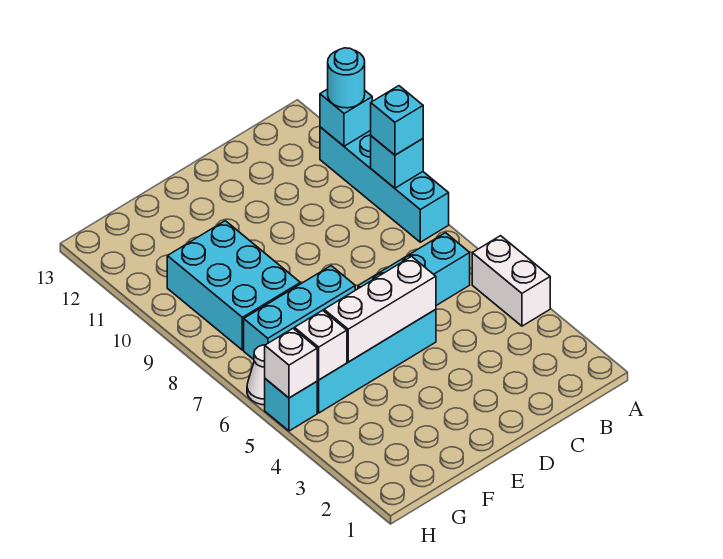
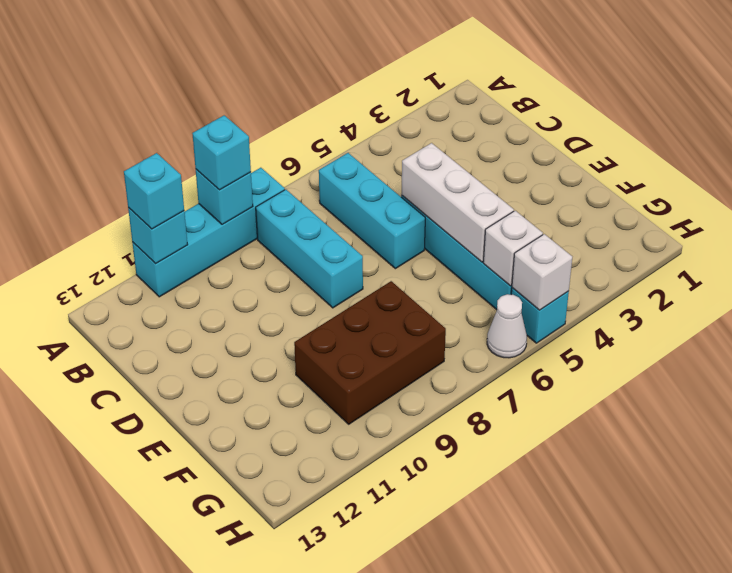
white 1x2 brick [472,236,550,326] -> none
cyan 1x1 round brick [328,48,365,108] -> cyan 1x1 brick [124,153,184,229]
cyan 1x3 brick [244,266,355,359] -> cyan 1x3 brick moved to [256,190,363,308]
cyan 2x3 brick [167,221,300,350] -> brown 2x3 brick [294,281,446,424]

